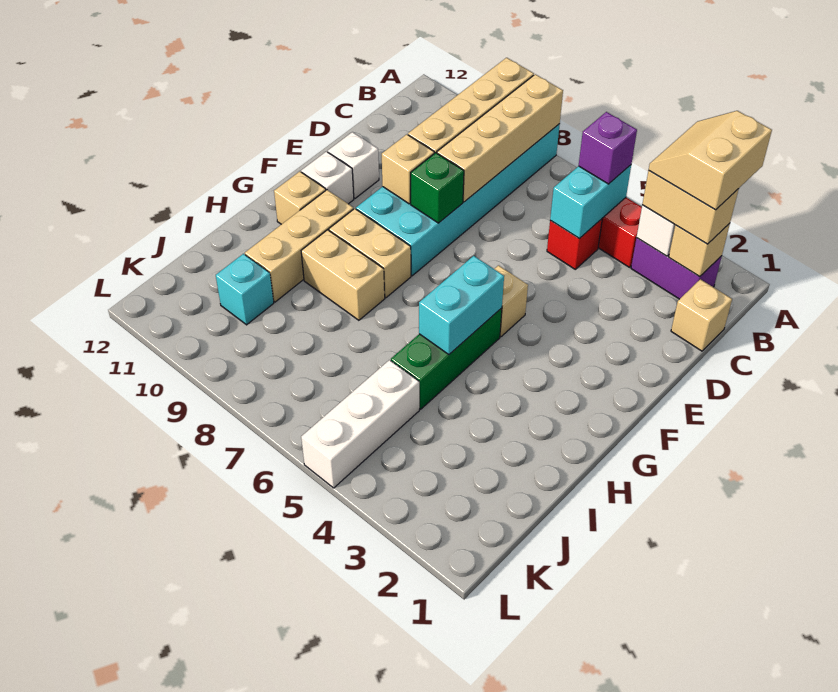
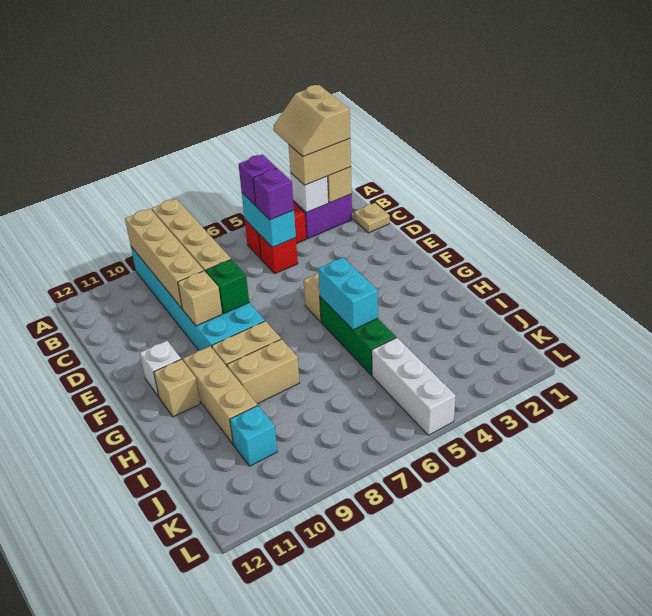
tan 1x1 brick [671,279,732,351] -> tan 1x1 plate [354,203,390,233]
none -> purple 1x1 brick [253,168,294,220]
white 1x1 brick [328,132,379,198] -> none

